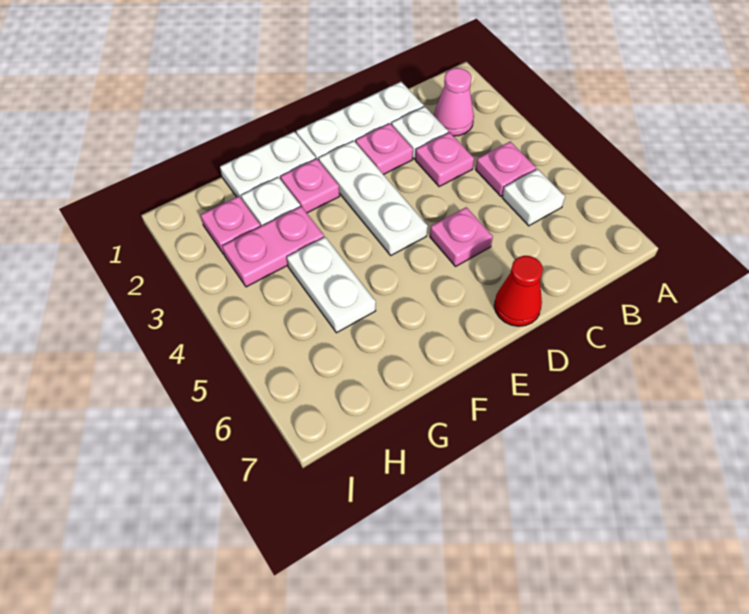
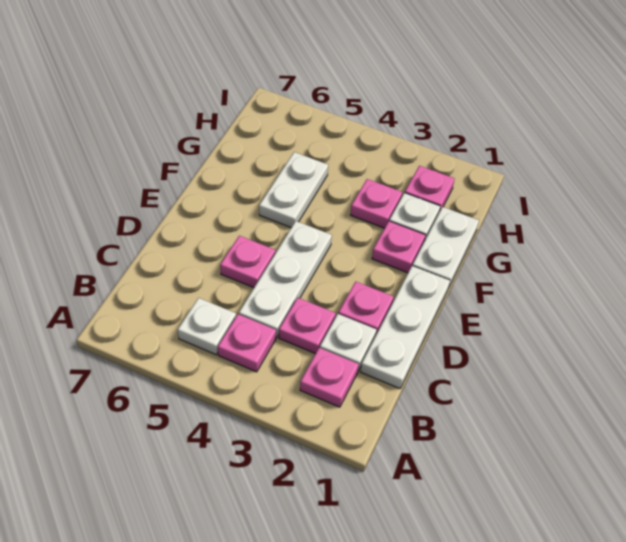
pink 1x1 cone [434,68,474,136] -> pink 1x1 plate [300,348,359,407]
red 1x1 cone [494,256,543,326] -> none
white 1x3 plate [319,141,428,255] -> white 1x3 plate turned to [239,221,332,338]
pink 1x2 plate [222,206,324,287] -> pink 1x1 plate [351,179,402,228]
white 1x2 plate [287,237,376,333] -> white 1x2 plate turned to [259,152,328,228]

